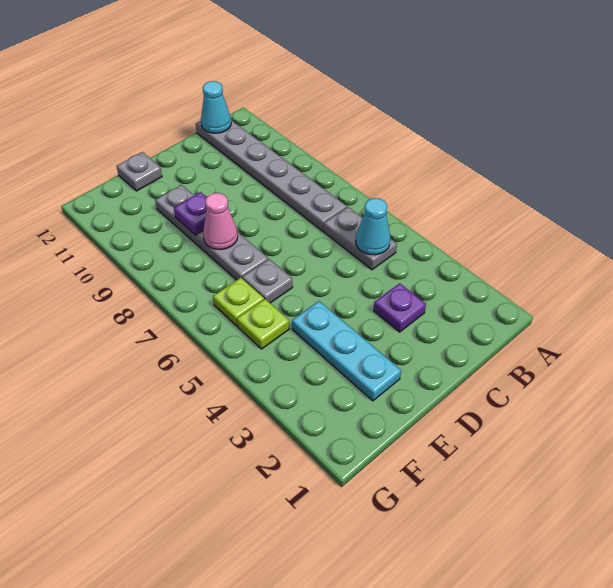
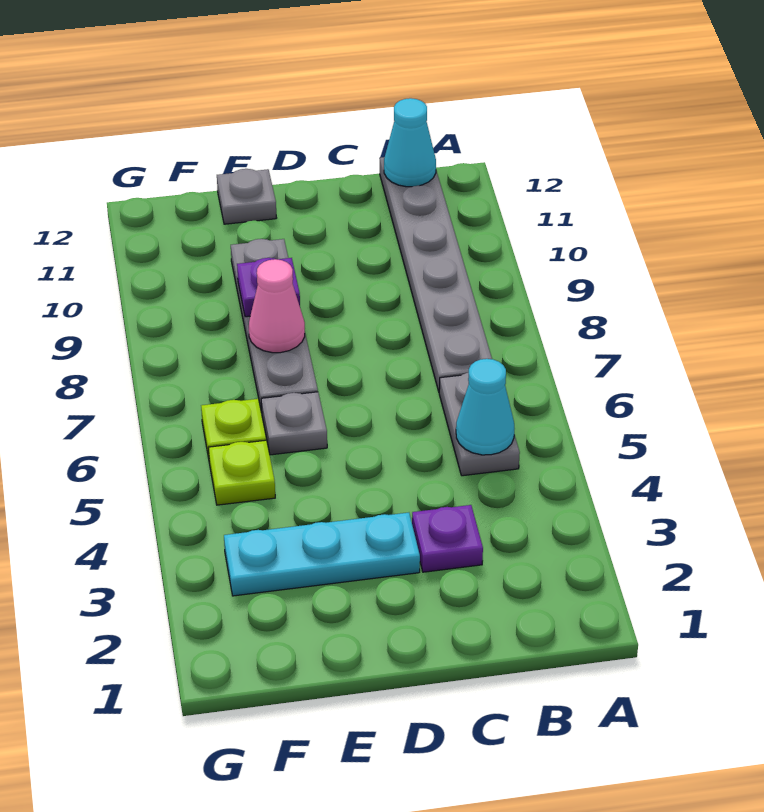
cyan 1x3 plate [292,301,401,401] -> cyan 1x3 plate turned to [224,513,420,596]

